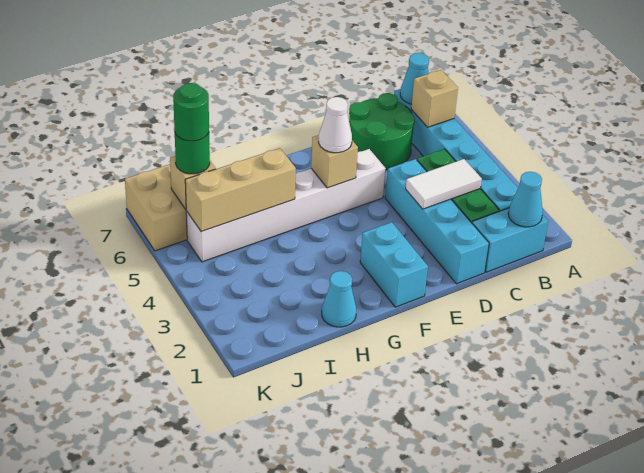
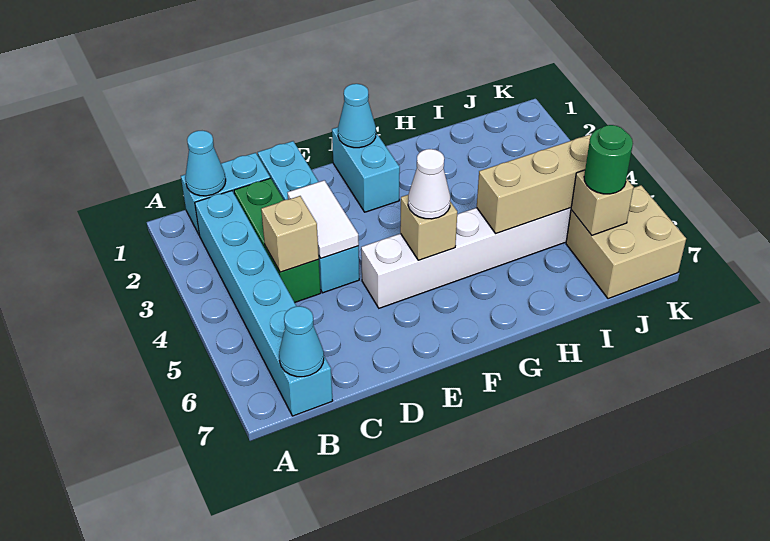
tan 1x1 brick [411,70,458,127] -> tan 1x1 brick moved to [261,196,319,272]
white 1x2 tile [406,159,482,209] -> white 1x2 tile turned to [288,180,359,258]
green 2x2 round brick [349,93,415,170] -> none
cyan 1x1 cone [322,271,356,327] -> cyan 1x1 cone moved to [338,84,376,148]
green 1x1 round brick [173,83,209,141] -> none

